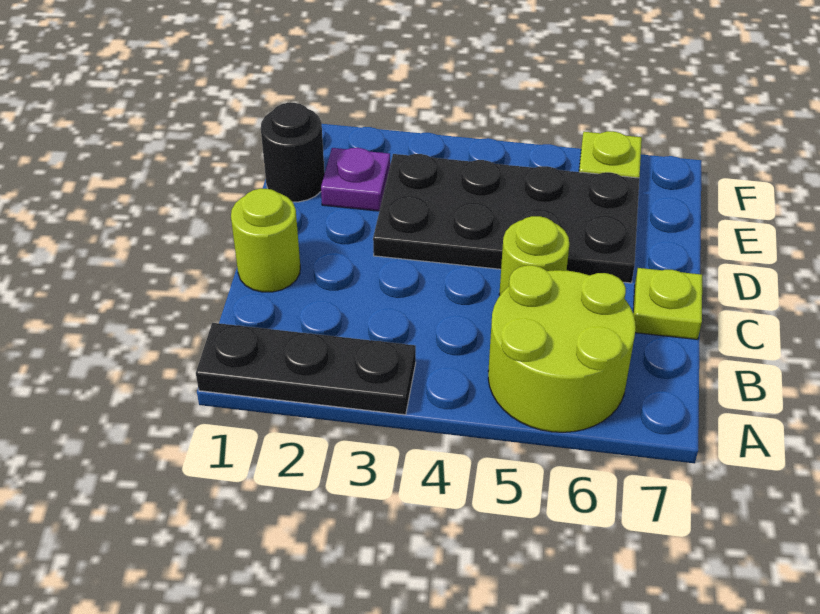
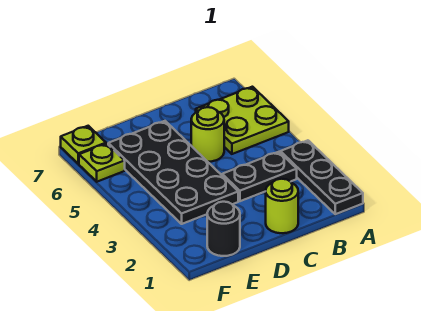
lime 2x2 round brick [488,265,636,432] -> lime 2x2 plate [196,87,289,154]
none -> black 1x2 plate [222,152,297,201]
lime 1x1 plate [633,268,702,340] -> lime 1x1 plate moved to [61,126,106,164]
purple 1x1 plate [321,148,390,211] -> none

